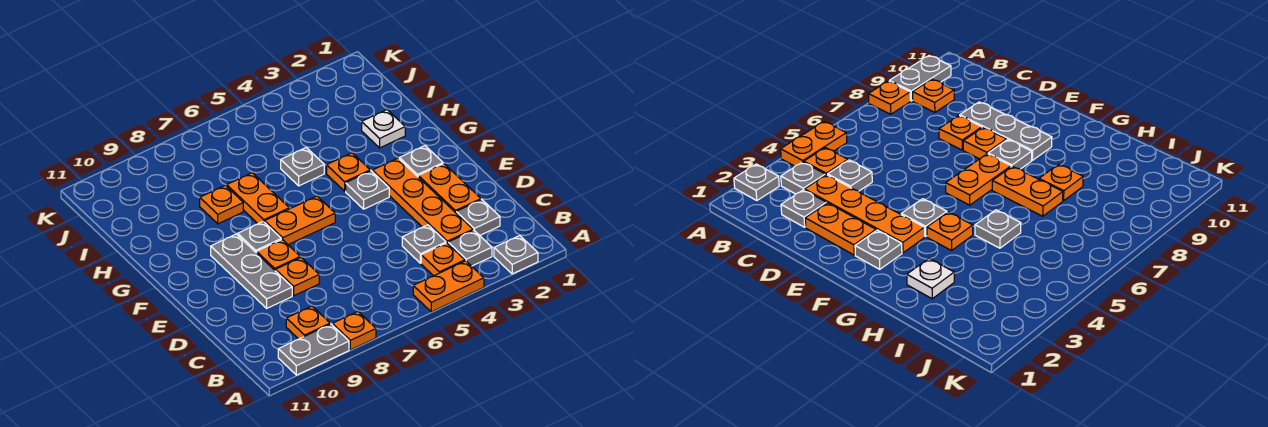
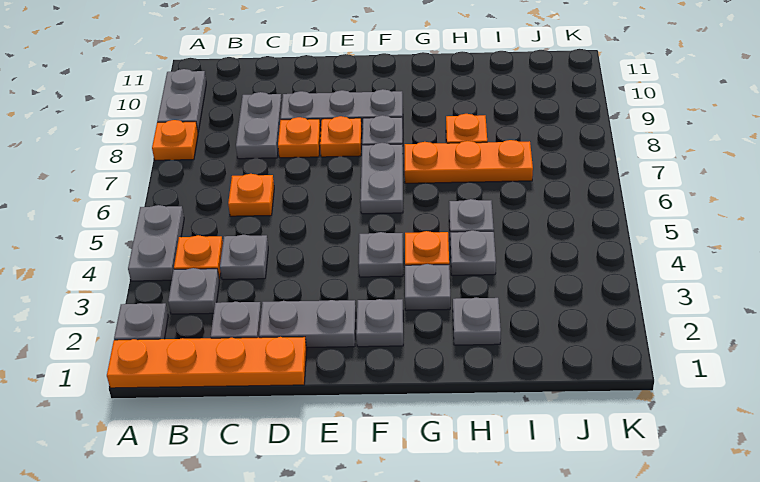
orange 1x2 plate [413,261,484,312] -> grey 1x2 plate [128,205,184,281]
orange 1x1 plate [286,306,330,339] -> orange 1x1 plate moved to [228,174,274,216]
orange 1x4 plate [372,158,473,243] -> orange 1x4 plate moved to [107,337,307,388]
none -> grey 1x2 plate [236,92,282,159]
orange 1x2 plate [418,164,481,213] -> grey 1x2 plate [259,300,356,347]
orange 1x2 plate [265,196,335,245] -> grey 1x2 plate [360,143,403,214]
none -> grey 1x1 plate [405,264,450,310]
orange 1x2 plate [227,173,289,224] -> orange 1x3 plate [405,140,533,183]
white 1x1 plate [362,110,405,148] -> grey 1x1 plate [453,297,501,345]
none -> grey 1x1 plate [450,230,496,275]

